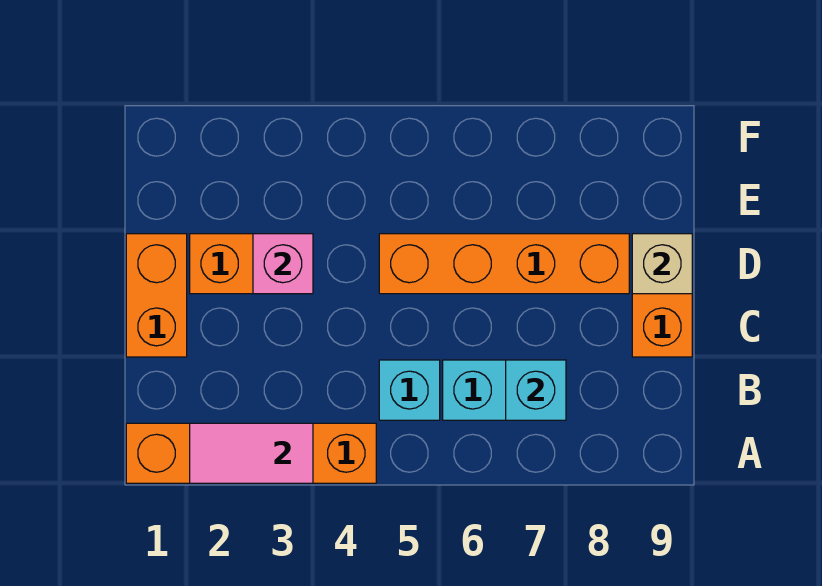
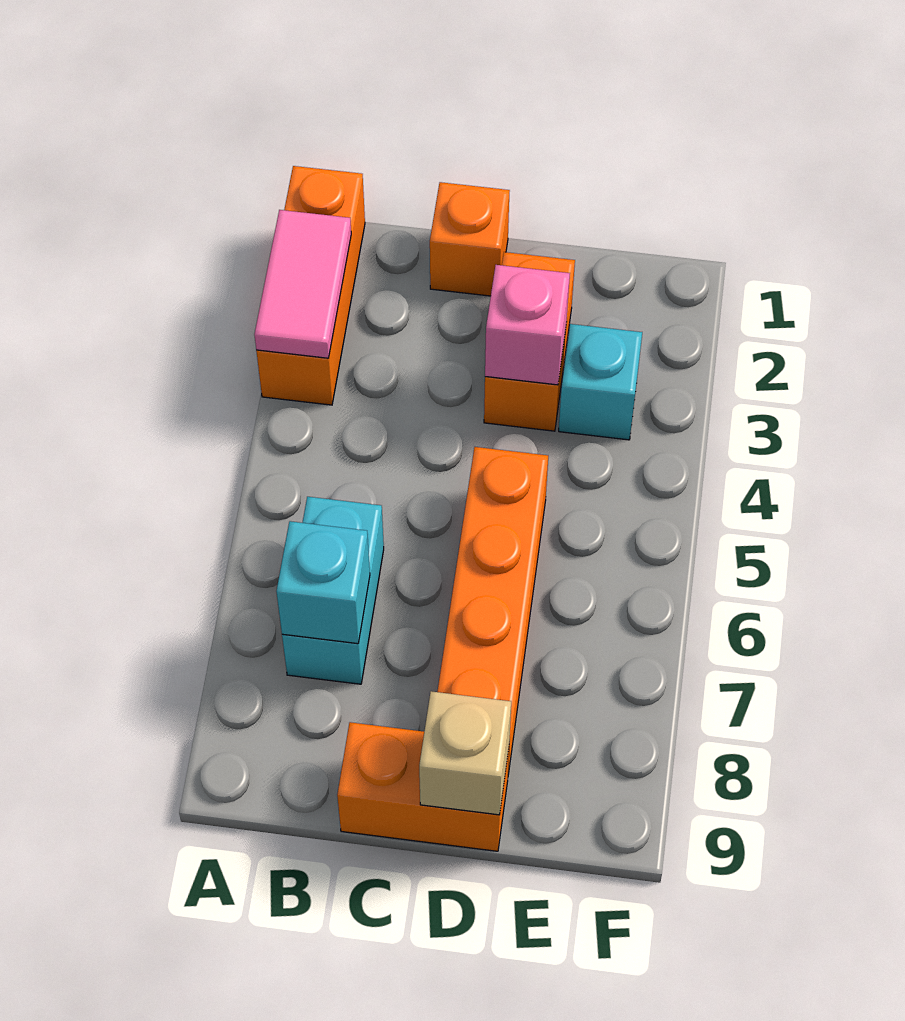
orange 1x4 brick [126,423,376,483] -> orange 1x3 brick [256,166,365,405]
cyan 1x1 brick [379,360,440,420] -> cyan 1x1 brick moved to [559,324,642,440]
orange 1x2 brick [126,234,187,357] -> orange 1x1 brick [430,182,510,296]

